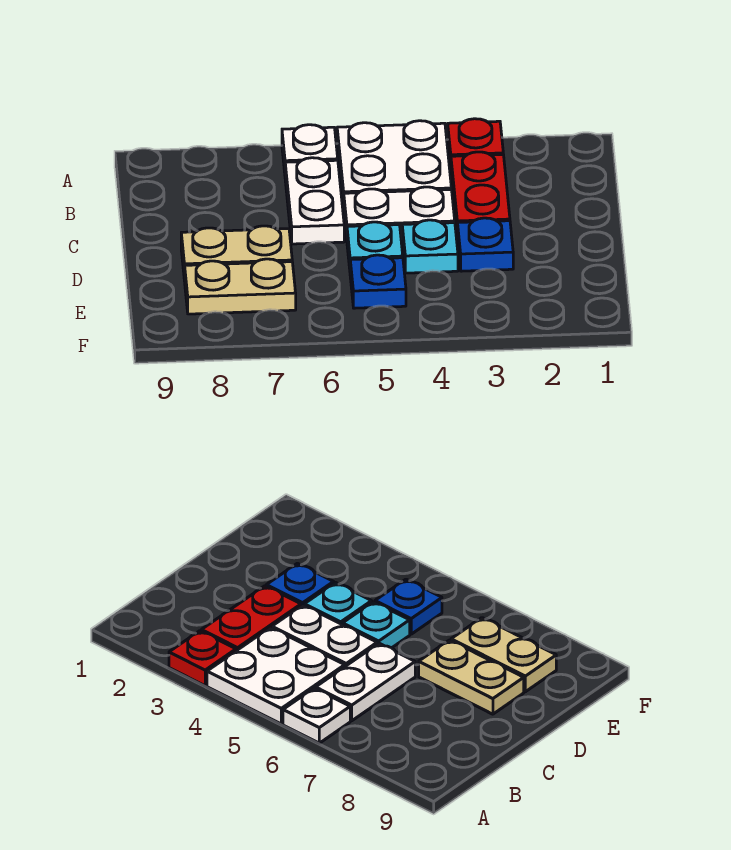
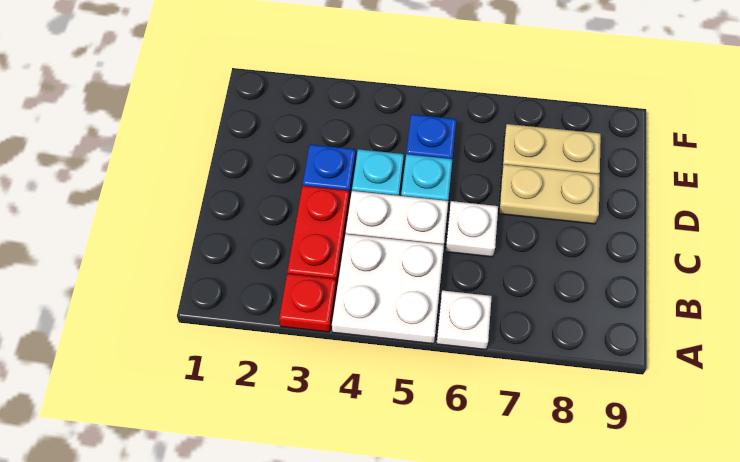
white 1x2 plate [285,158,344,244] -> white 1x1 plate [445,201,498,257]

